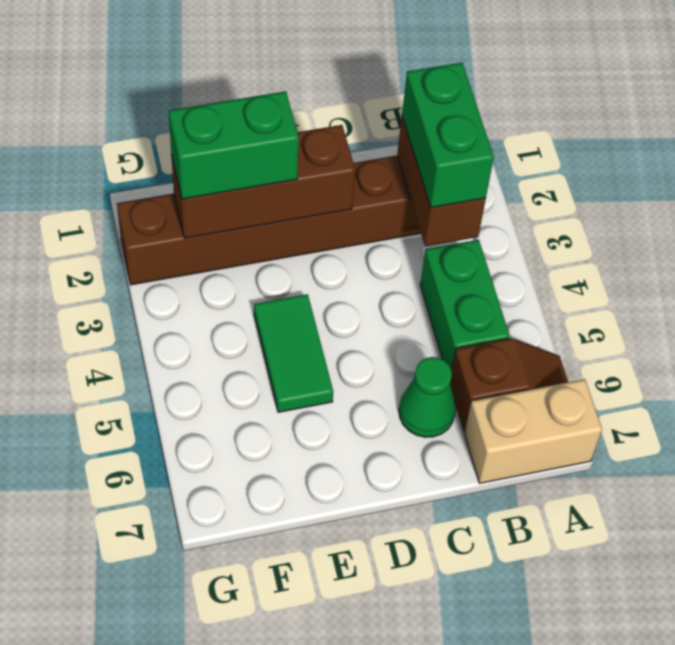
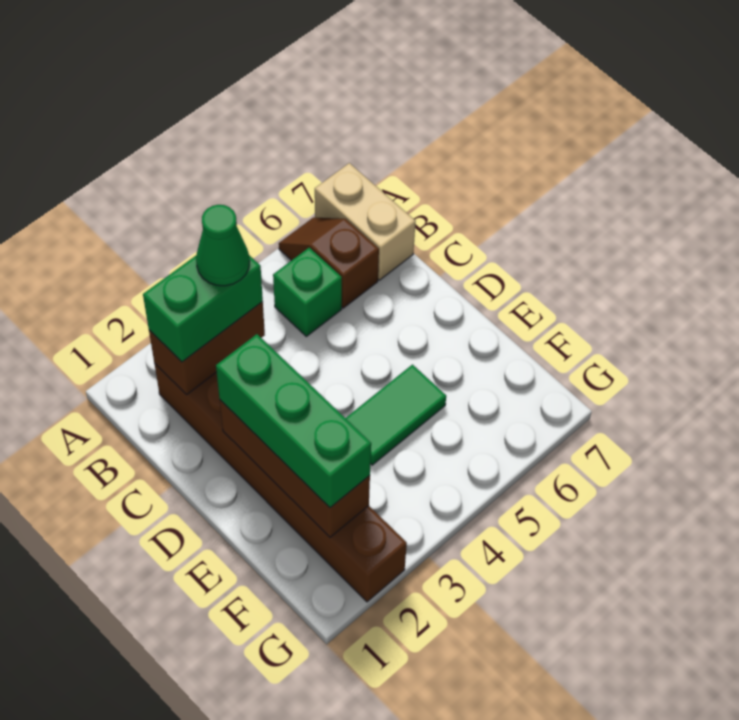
green 1x2 brick [420,240,510,370] -> green 1x1 brick [273,248,342,336]
green 1x1 cone [399,357,456,437] -> green 1x1 cone moved to [196,205,250,286]
green 1x2 brick [169,91,299,199] -> green 1x3 brick [216,334,371,508]

